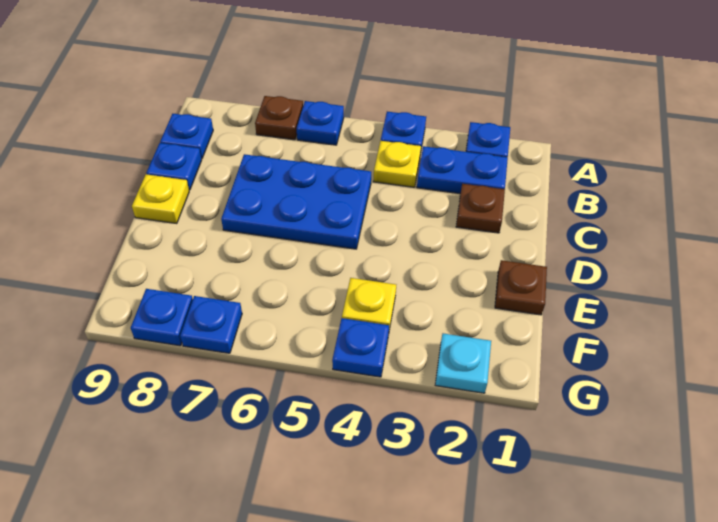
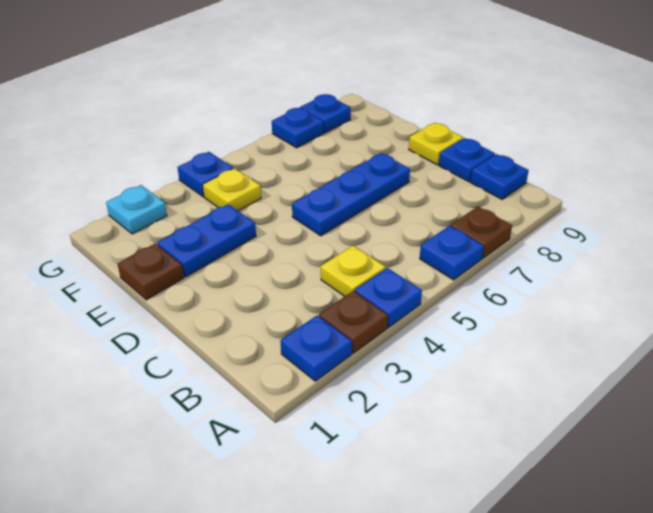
blue 1x2 plate [417,146,508,194] -> blue 1x2 plate moved to [157,204,256,277]
brown 1x1 plate [456,184,505,233] -> brown 1x1 plate moved to [319,291,388,353]
blue 2x3 plate [221,154,371,249] -> blue 1x3 plate [292,153,410,236]

